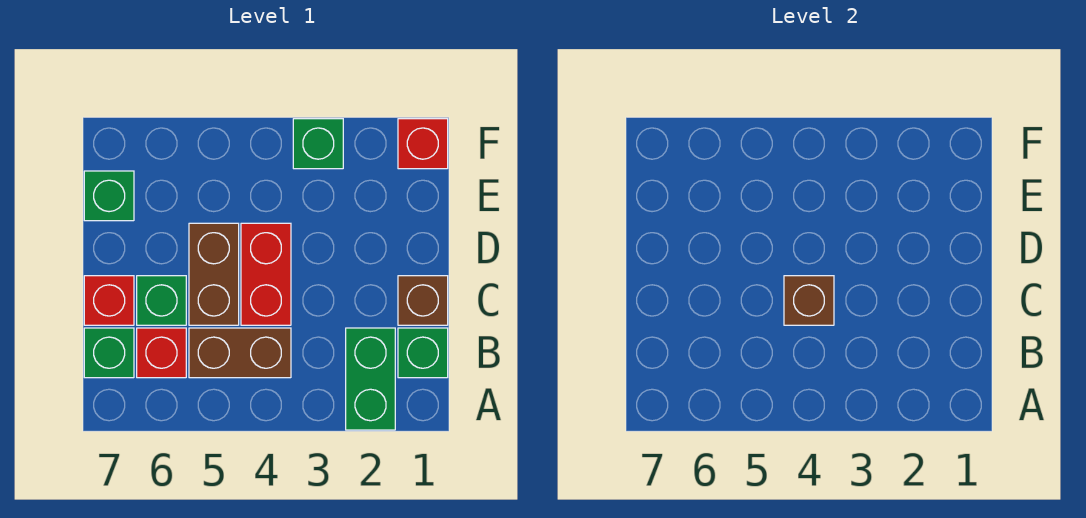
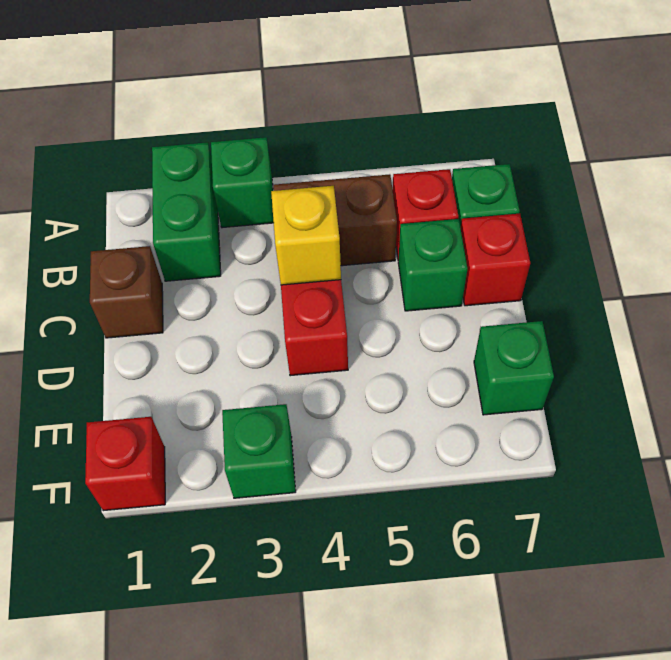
green 1x1 brick [398,328,448,378] -> green 1x1 brick moved to [211,137,274,228]
brown 1x1 brick [784,276,834,325] -> yellow 1x1 brick [271,186,341,285]
brown 1x2 brick [189,223,239,325] -> none

